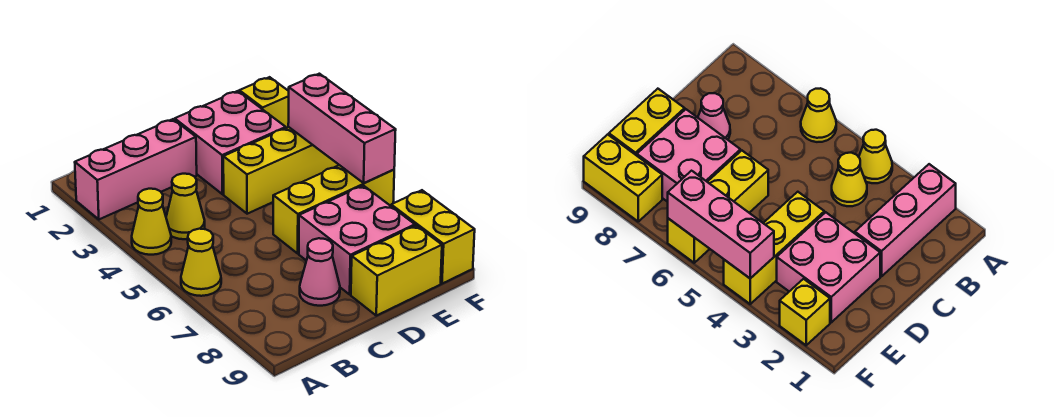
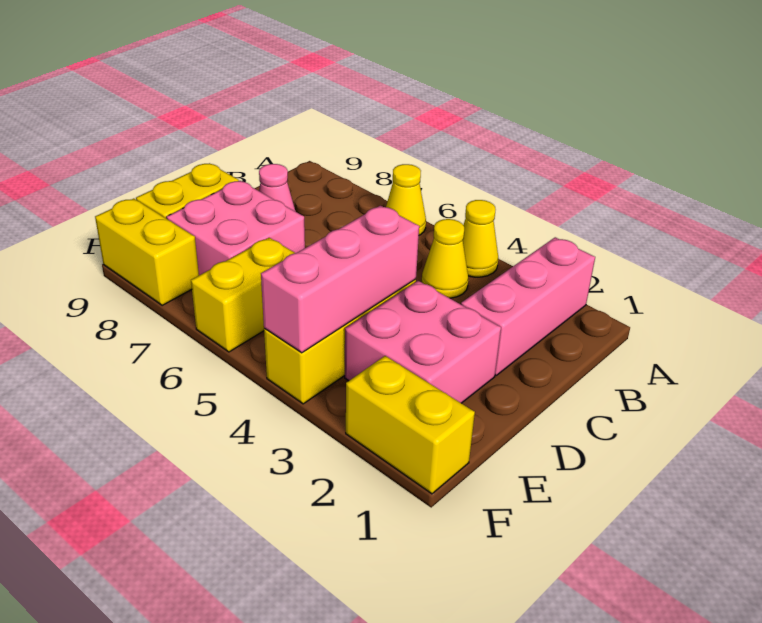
yellow 1x3 brick [273,165,394,253] -> yellow 1x2 brick [191,238,295,352]
yellow 1x1 brick [239,77,289,128] -> yellow 1x2 brick [346,356,475,494]
pink 1x3 brick [288,74,396,183] -> pink 1x3 brick turned to [261,206,419,353]

